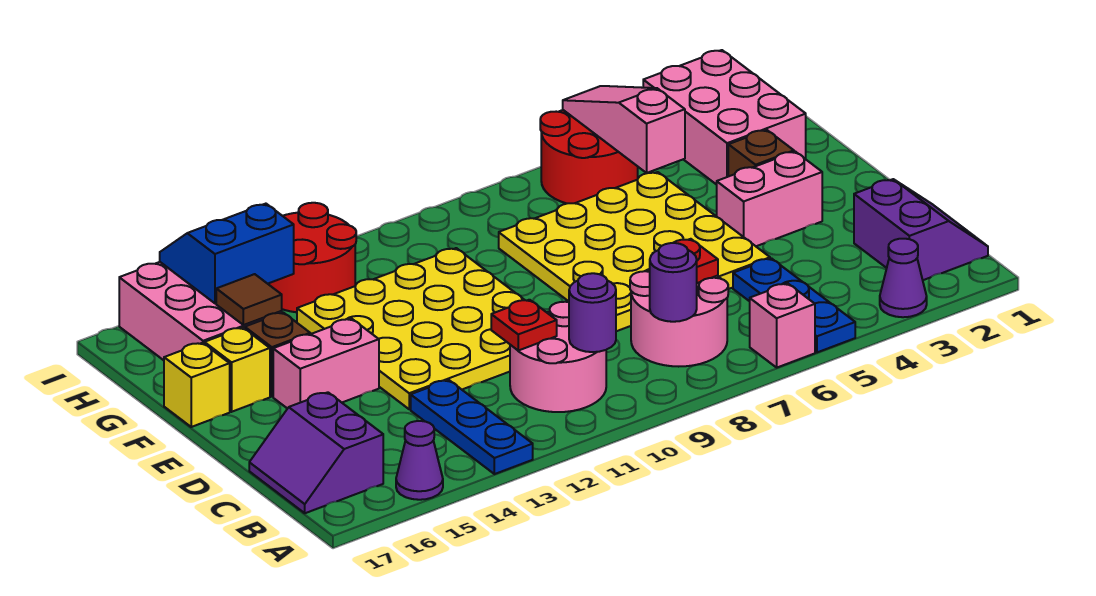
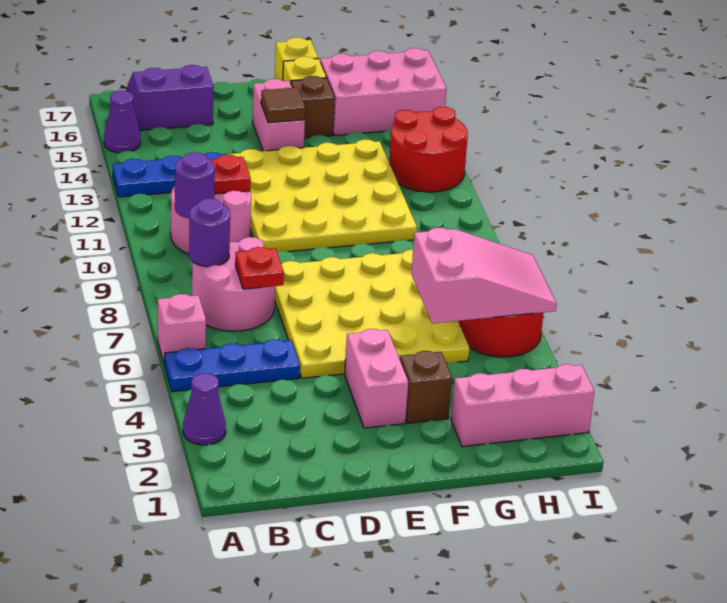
purple 2x2 slope [854,179,988,280] -> none
pink 2x3 brick [643,50,806,185] -> pink 1x3 brick [451,364,594,447]
pink 1x3 slope [563,86,685,173] -> pink 2x3 slope [411,228,557,323]
brown 1x1 tile [216,274,282,325] -> brown 1x1 tile moved to [261,88,305,123]
blue 2x2 slope [160,204,294,303] -> none

